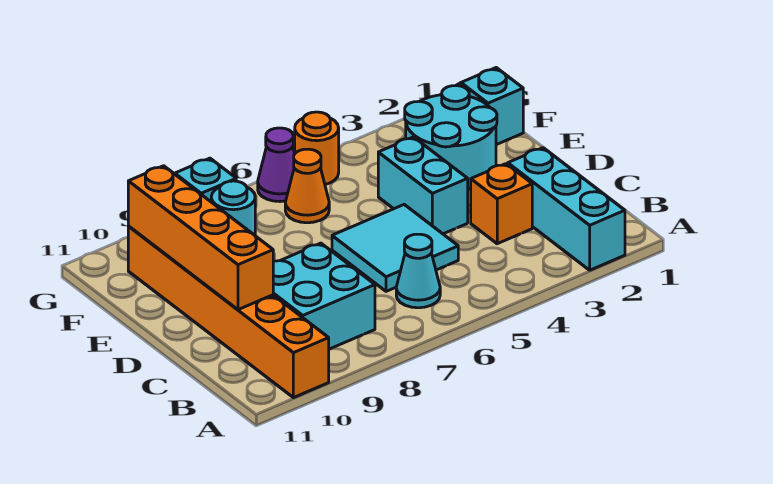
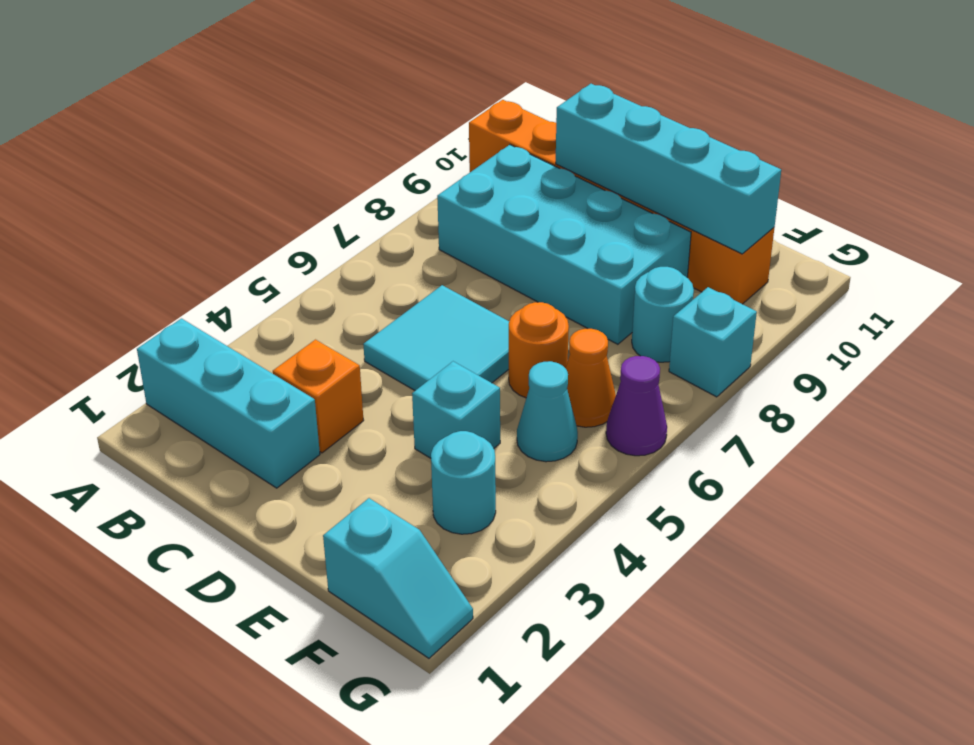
cyan 1x1 cone [396,234,440,308] -> cyan 1x1 cone moved to [517,361,578,462]
cyan 2x2 brick [273,243,375,349] -> cyan 2x4 brick [437,145,691,344]
orange 1x4 brick [128,166,273,310] -> cyan 1x4 brick [556,84,781,254]
cyan 1x2 brick [378,137,468,234] -> cyan 1x1 brick [412,361,500,458]
cyan 2x2 round brick [405,86,497,189] -> cyan 1x1 round brick [431,431,496,534]
orange 1x1 round brick [295,112,339,184] -> orange 1x1 round brick moved to [509,302,569,398]

